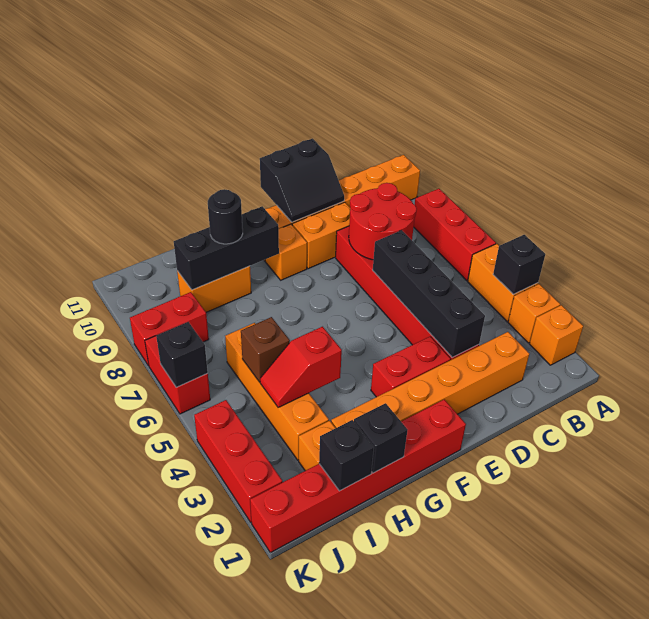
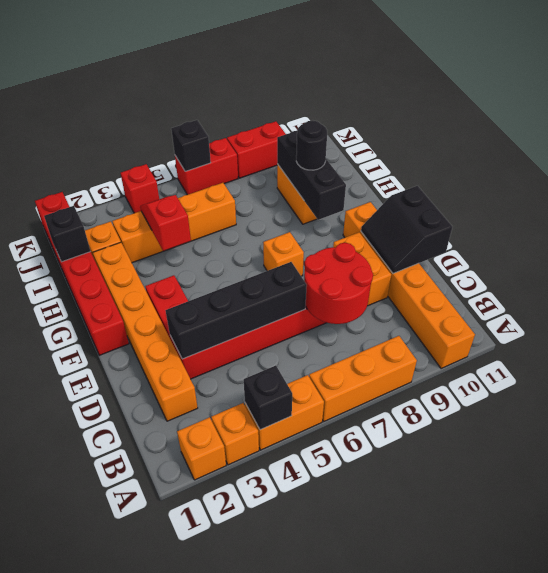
red 1x3 brick [414,189,496,280] -> orange 1x3 brick [309,336,417,421]
orange 1x1 brick [265,224,307,280] -> orange 1x1 brick moved to [263,232,304,276]
black 1x1 brick [354,403,407,473] -> none
brown 1x1 brick [241,317,290,382] -> none
red 1x2 brick [130,292,209,366] -> red 1x2 brick turned to [227,121,286,178]
red 1x3 brick [194,400,283,522] -> red 1x1 brick [121,164,159,213]

